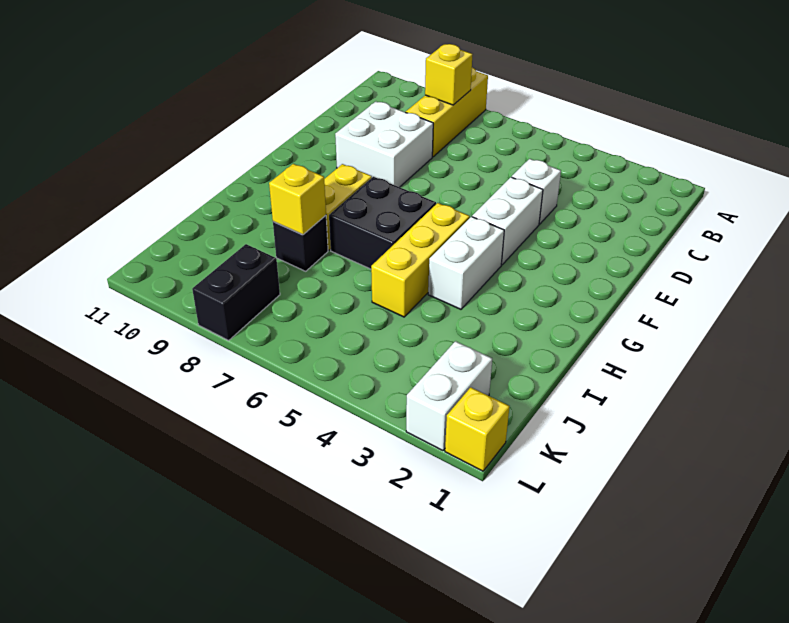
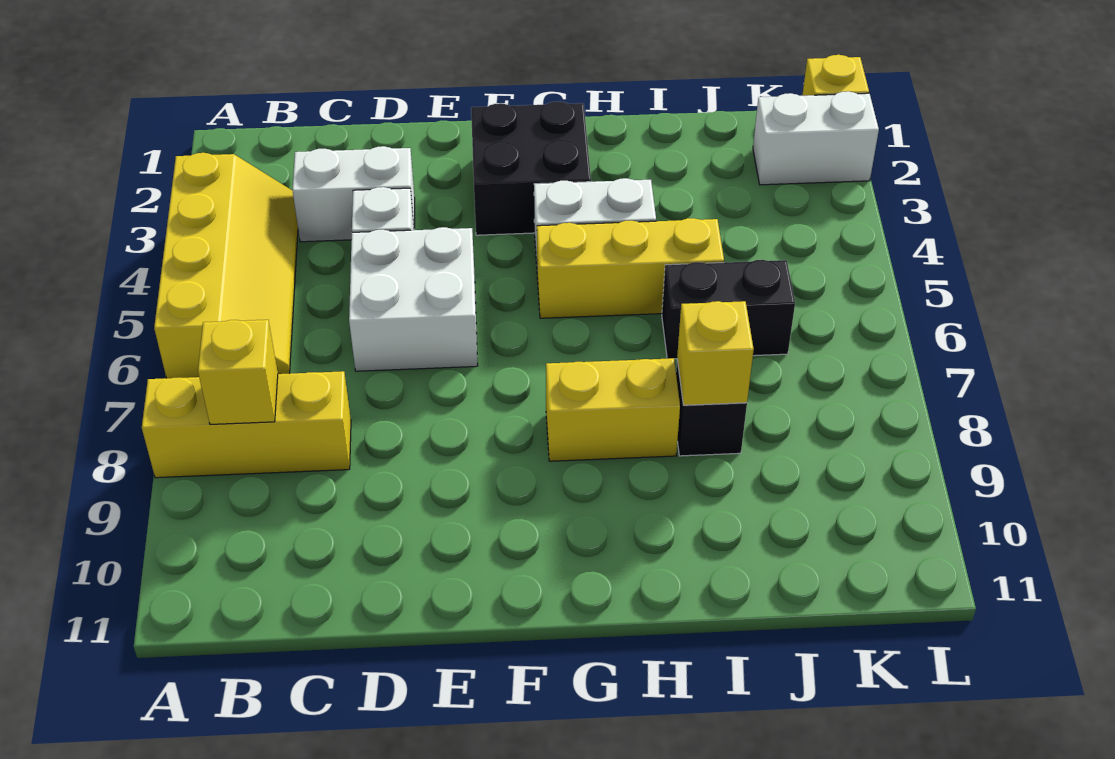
none -> yellow 2x4 slope [154,153,298,378]
white 2x2 brick [335,102,433,187] -> white 2x2 brick moved to [349,227,478,371]
white 1x2 brick [472,177,543,265] -> white 1x2 brick moved to [292,146,415,242]
black 2x2 brick [329,177,436,269] -> black 2x2 brick moved to [471,101,591,235]
black 1x2 brick [192,244,280,340] -> black 1x2 brick moved to [662,260,795,359]

